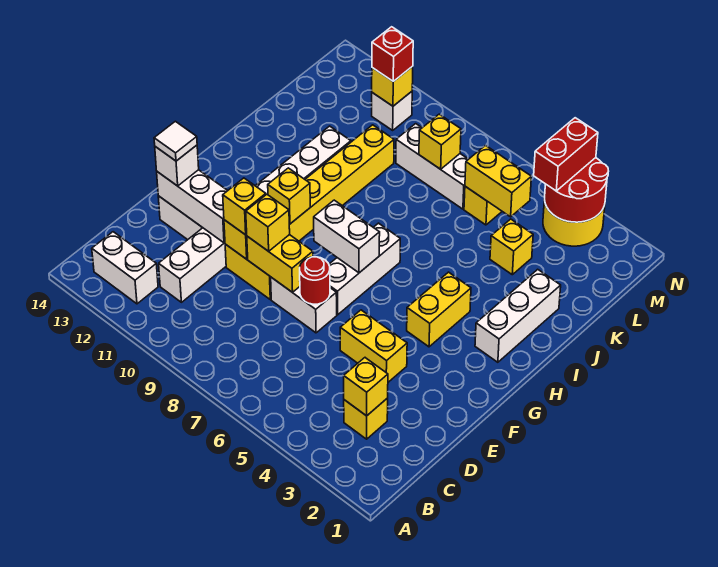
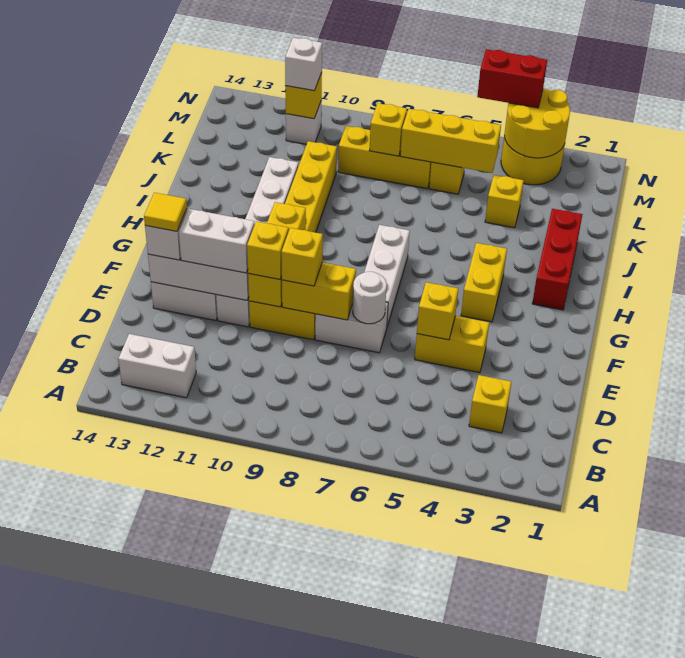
yellow 1x1 brick [344,358,388,416] -> yellow 1x1 brick moved to [417,282,458,340]
white 1x8 brick [159,126,351,302] -> white 1x6 brick [216,157,298,327]
red 1x1 round brick [300,257,330,304] -> white 1x1 round brick [353,272,387,324]
white 1x1 tile [154,121,197,161] -> yellow 1x1 tile [144,193,187,231]
white 1x2 brick [314,200,380,273] -> white 1x2 brick moved to [179,209,255,273]
white 1x3 brick [475,269,561,362] -> red 1x3 brick [532,209,583,310]
yellow 1x2 brick [465,145,531,217] -> yellow 1x3 brick [400,109,501,173]
white 1x3 brick [396,124,468,209] -> yellow 1x3 brick [338,126,431,189]
red 2x2 round brick [545,158,608,222] -> yellow 2x2 round brick [504,89,570,158]
red 1x2 brick [534,118,598,191] -> red 1x2 brick turned to [477,49,547,108]
red 1x1 brick [372,27,413,81] -> white 1x1 brick [285,38,322,91]

